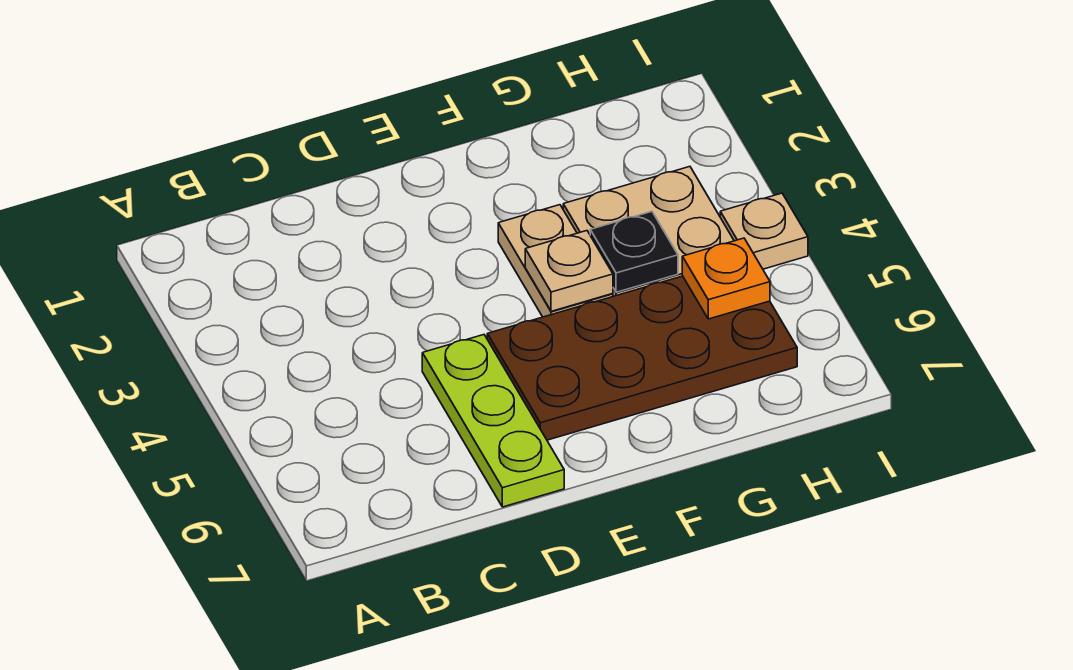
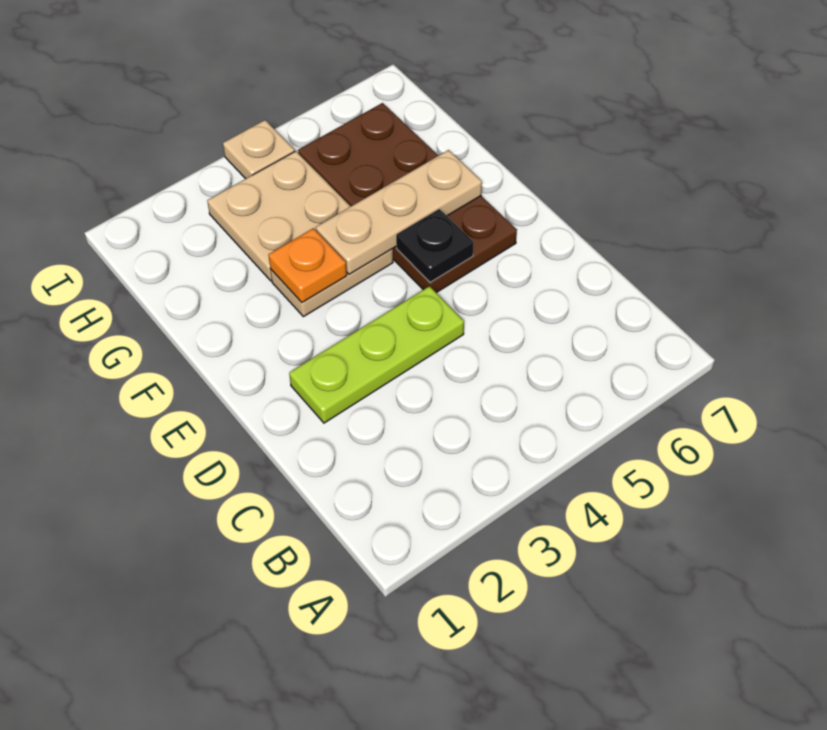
lime 1x3 plate [422,335,564,507] -> lime 1x3 plate moved to [289,286,464,423]
tan 1x1 plate [525,231,613,311] -> tan 1x3 plate [316,150,482,274]
black 1x1 plate [590,211,678,292] -> black 1x1 plate moved to [396,209,474,282]
orange 1x1 plate [682,238,770,319] -> orange 1x1 plate moved to [269,228,347,302]

